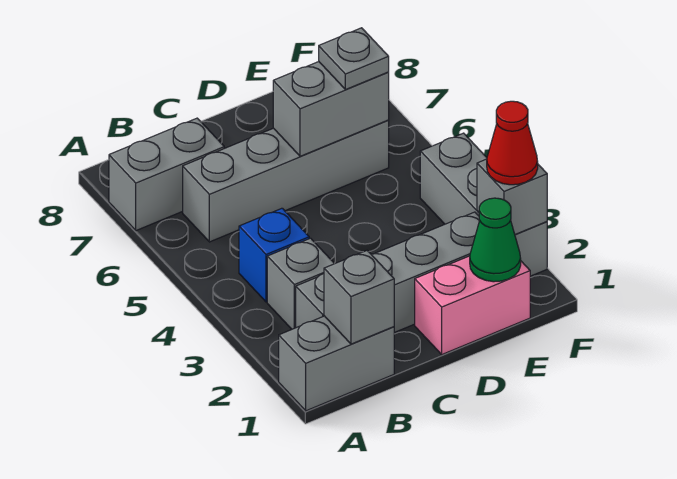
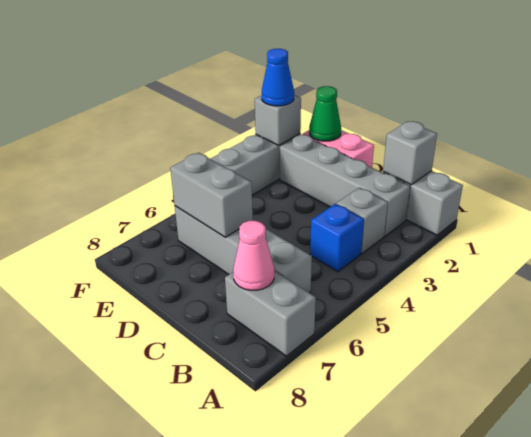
none -> pink 1x1 cone [233,221,274,290]
grey 1x1 plate [319,28,389,90] -> none
red 1x1 cone [487,101,538,185] -> blue 1x1 cone [262,49,294,106]

